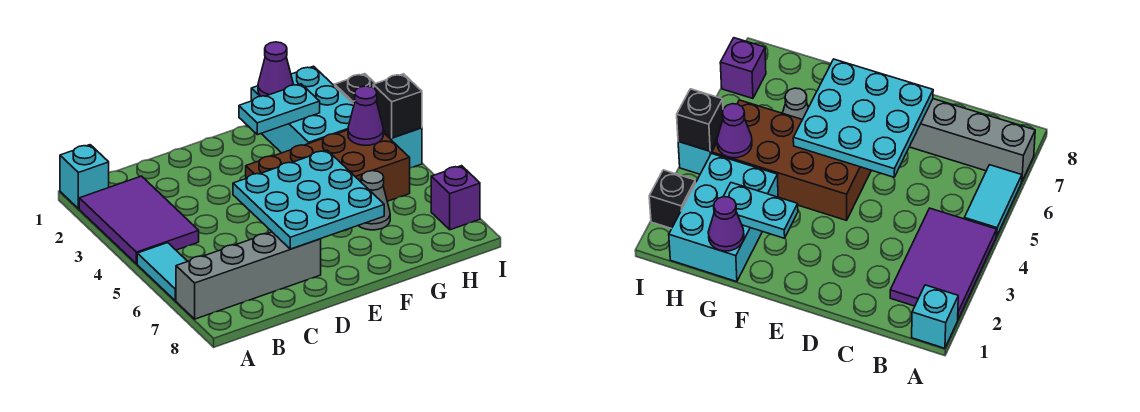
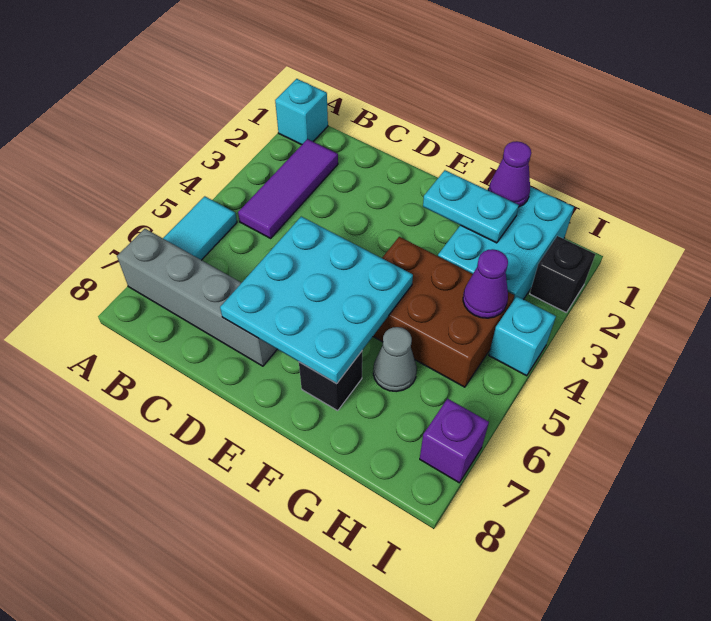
purple 2x3 tile [79,176,199,264] -> purple 1x3 tile [238,139,338,238]
brown 2x4 brick [246,130,410,201] -> brown 2x3 brick [373,237,514,387]
black 1x1 brick [373,74,422,138] -> black 1x1 brick moved to [299,351,362,410]

